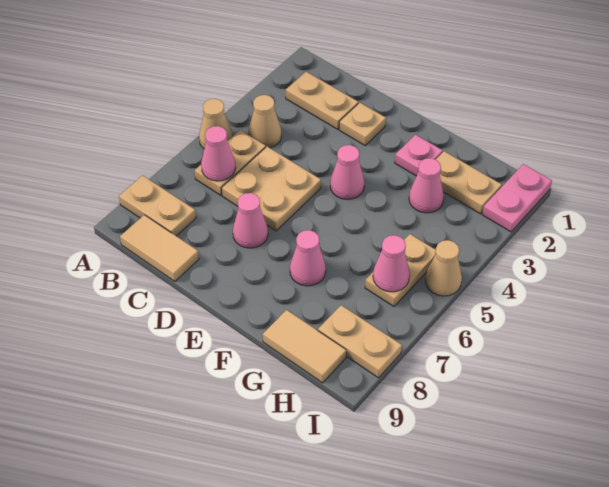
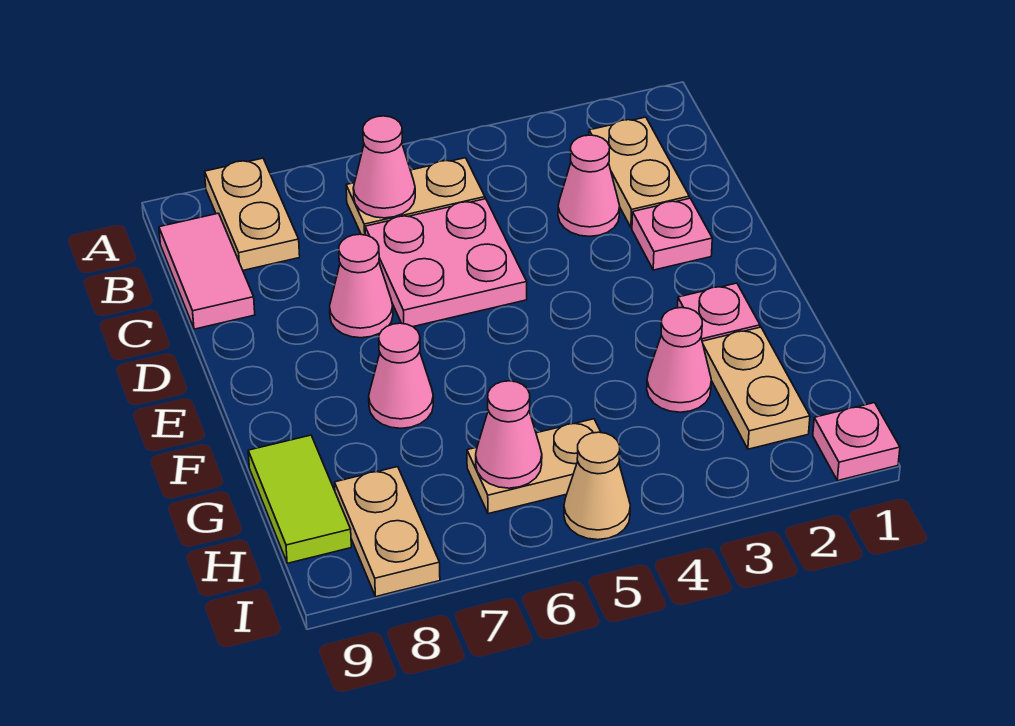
tan 1x1 cone [199,99,232,148] -> none
tan 1x1 cone [248,95,281,148] -> none
tan 1x2 tile [120,215,199,281] -> pink 1x2 tile [159,213,255,329]
tan 2x2 plate [222,147,321,231] -> pink 2x2 plate [365,199,527,327]
tan 1x1 plate [339,103,386,145] -> pink 1x1 plate [632,198,712,270]
pink 1x1 cone [330,145,364,199] -> pink 1x1 cone moved to [558,135,620,236]
tan 1x2 tile [263,310,346,383] -> lime 1x2 tile [248,435,351,563]
pink 1x2 plate [482,164,552,232] -> pink 1x1 plate [813,403,900,481]

